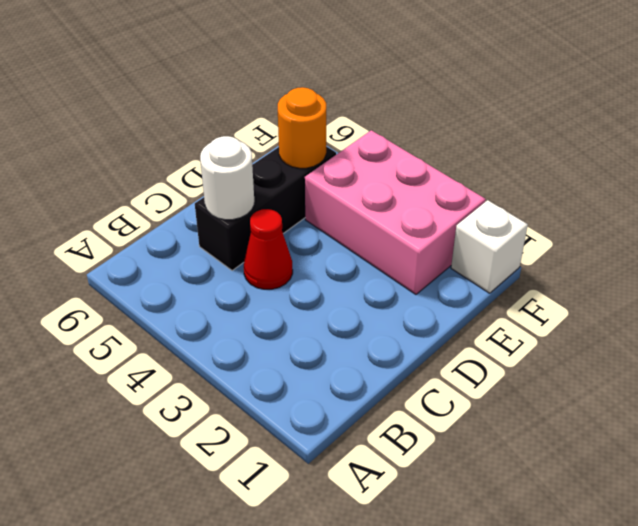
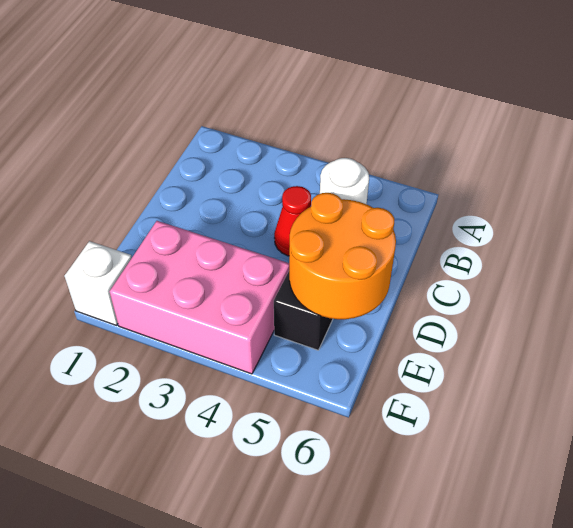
orange 1x1 round brick [278,87,326,168] -> orange 2x2 round brick [289,193,396,319]

